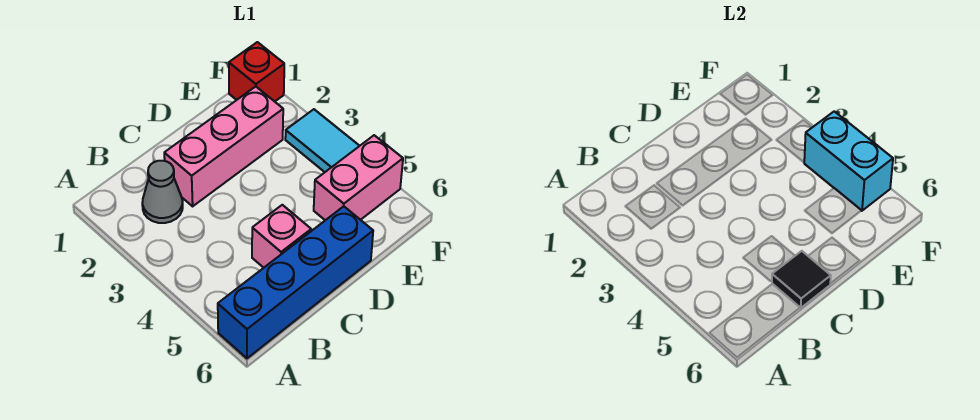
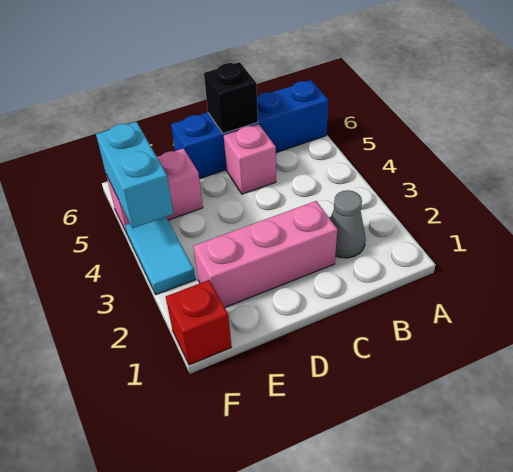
black 1x1 tile [772,251,831,308] -> black 1x1 brick [204,62,258,134]

